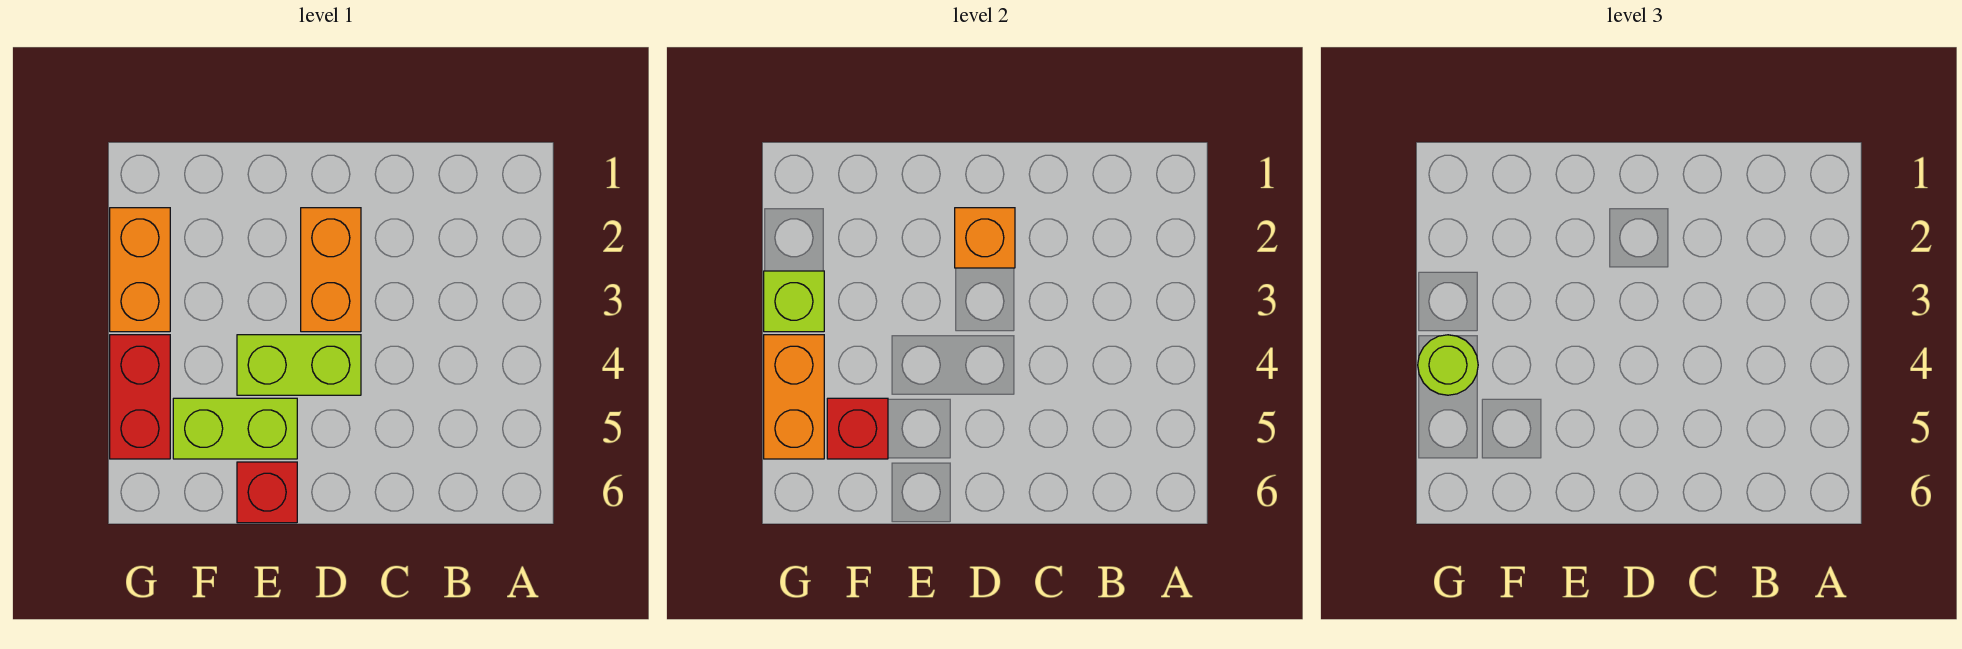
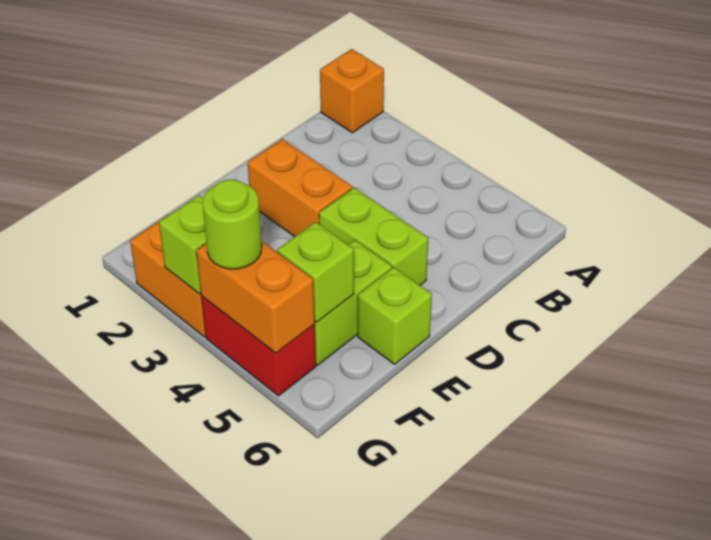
orange 1x1 brick [955,208,1015,268] -> orange 1x1 brick moved to [320,49,384,133]
lime 1x2 brick [237,335,361,395] -> lime 1x2 brick turned to [319,188,428,285]
red 1x1 brick [237,462,297,523] -> lime 1x1 brick [358,267,432,364]
red 1x1 brick [827,398,888,459] -> lime 1x1 brick [277,222,354,323]

